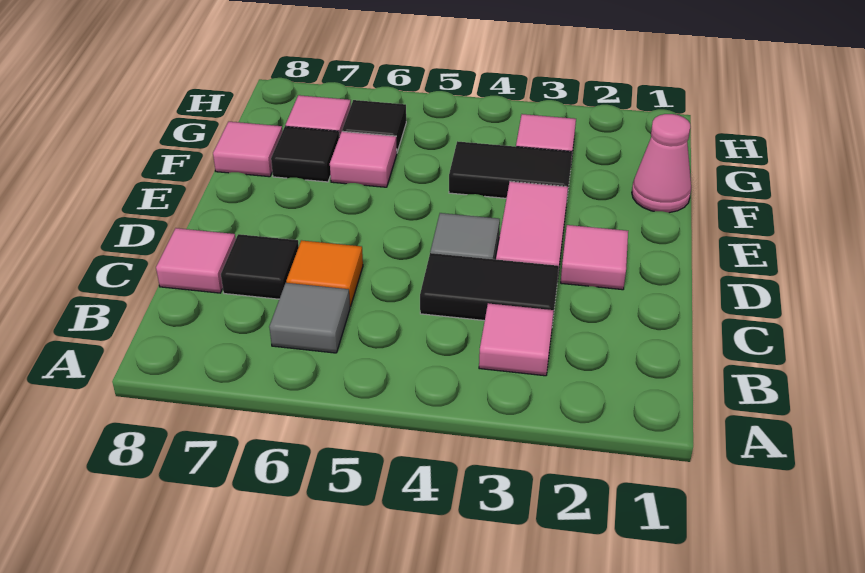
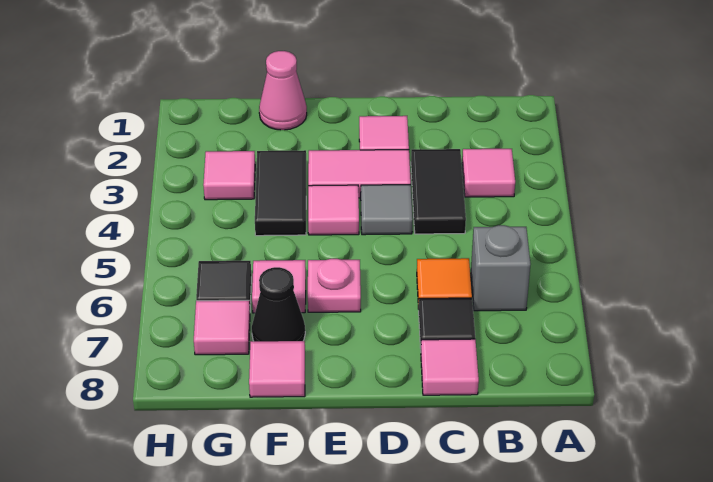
grey 1x1 tile [269,283,350,353] -> grey 1x1 brick [471,225,531,311]
none -> pink 1x1 tile [308,185,359,235]
none -> pink 1x1 plate [308,259,361,312]
black 1x1 tile [271,126,339,182] -> black 1x1 cone [252,267,305,341]

